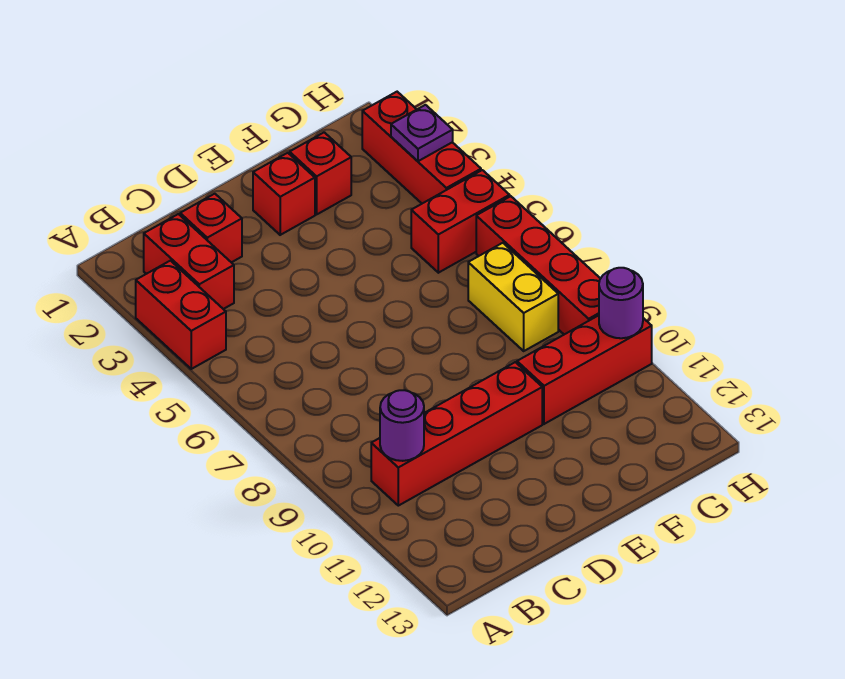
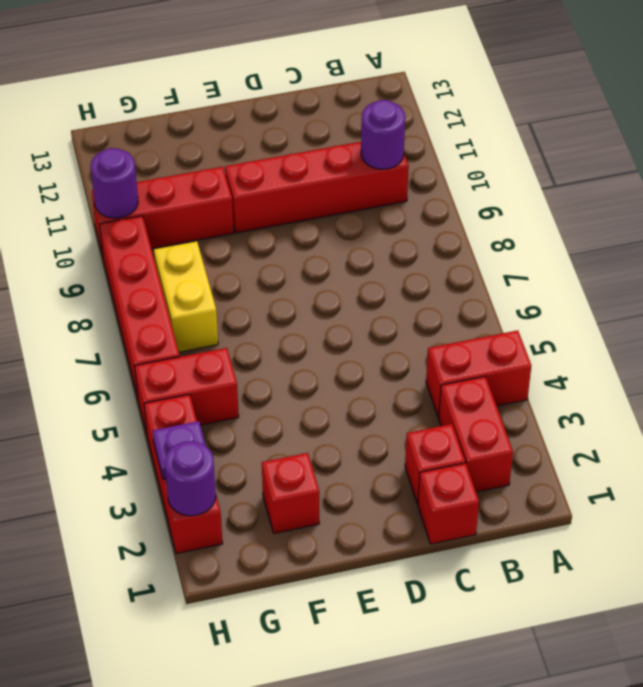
red 1x2 brick [136,261,226,369] -> red 1x2 brick turned to [426,330,531,418]
red 1x1 brick [253,153,315,235] -> red 1x1 brick moved to [418,463,479,544]
none -> purple 1x1 round brick [165,441,216,516]

